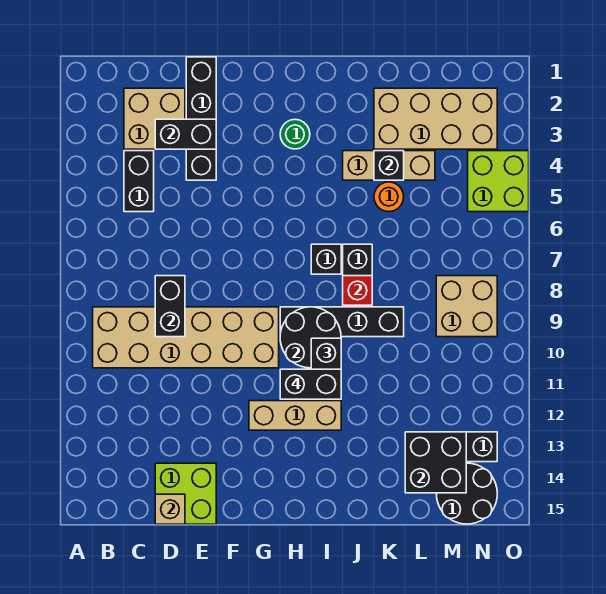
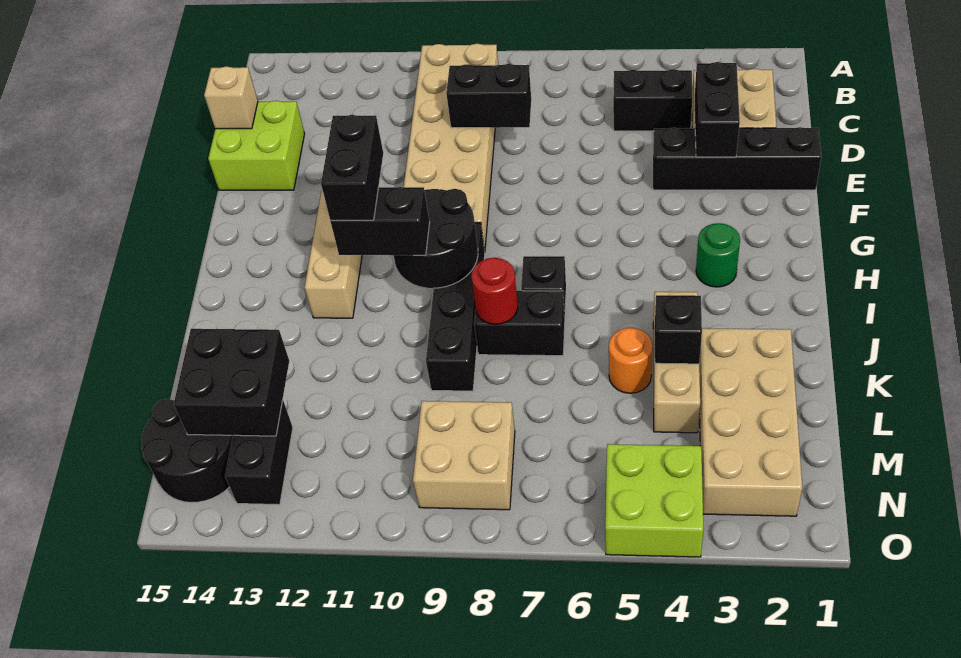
red 1x1 brick [343,276,372,305] -> red 1x1 round brick [471,258,518,324]

